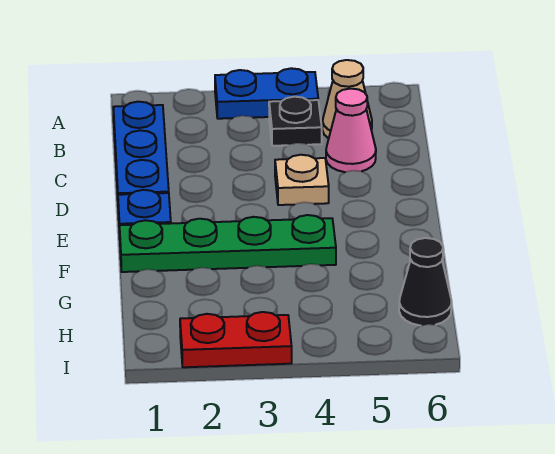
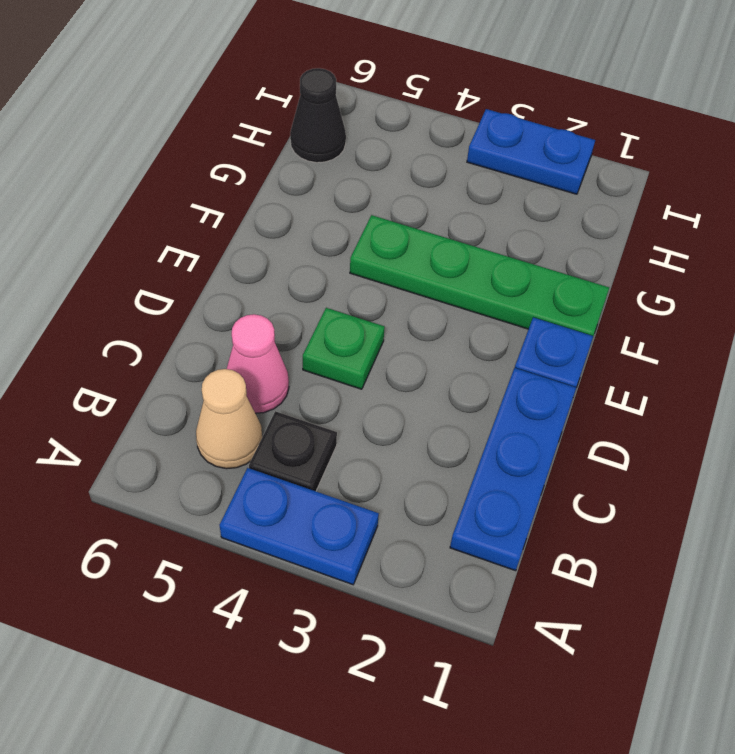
tan 1x1 plate [275,155,329,205] -> green 1x1 plate [303,308,385,389]
red 1x2 plate [180,312,292,367] -> blue 1x2 plate [467,109,595,194]

